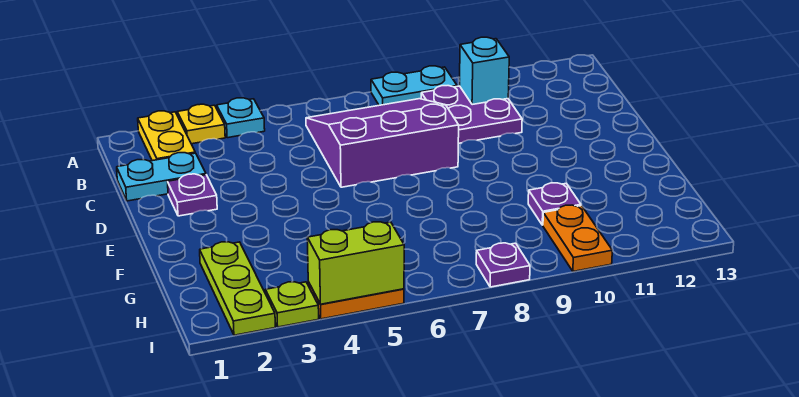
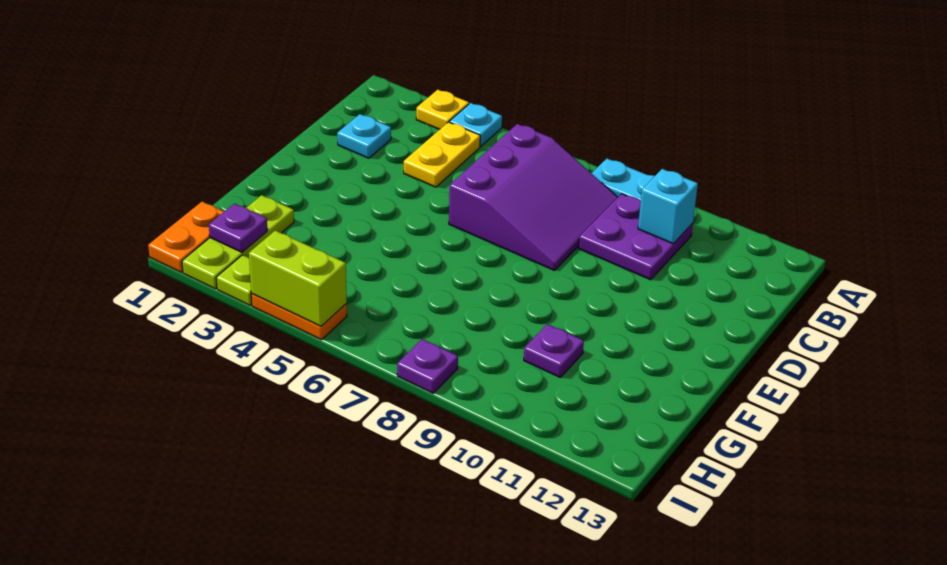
yellow 1x2 plate [138,111,195,161] -> yellow 1x2 plate moved to [404,122,480,187]
purple 3x3 slope [306,99,459,187] -> purple 3x3 slope turned to [449,124,618,270]
cyan 1x2 plate [117,153,206,201] -> cyan 1x1 plate [337,114,391,158]
purple 1x1 plate [168,174,217,216] -> purple 1x1 plate moved to [209,204,267,252]
orange 1x2 plate [543,205,612,272] -> orange 1x2 plate moved to [148,202,224,273]

